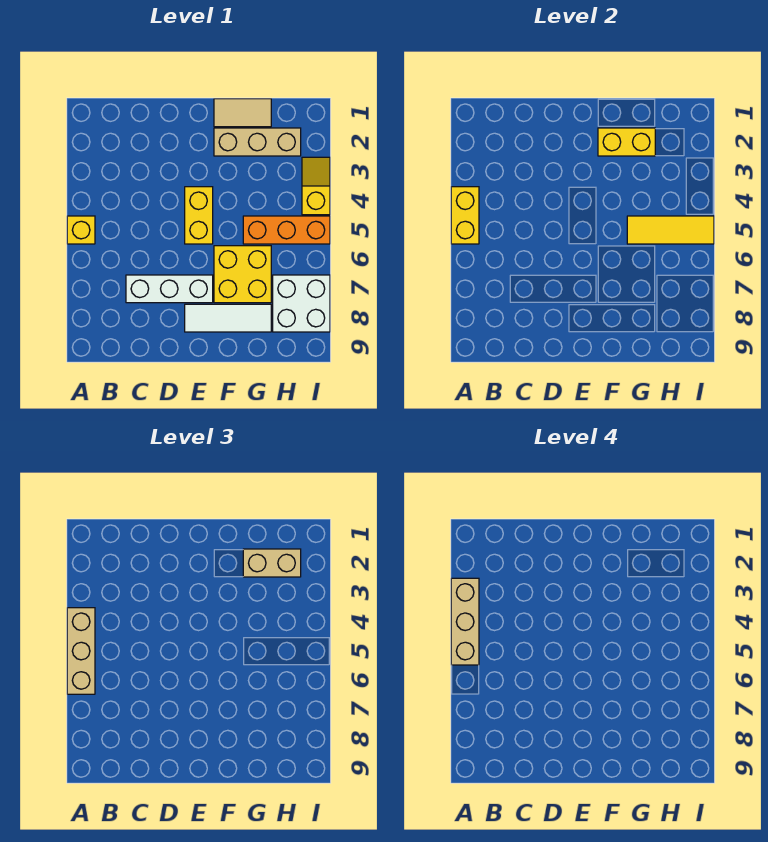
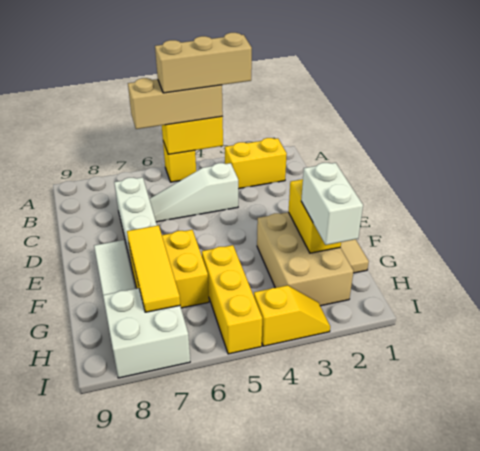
none -> white 1x3 slope [149,163,238,222]
yellow 1x2 brick [185,187,213,244] -> yellow 1x2 brick moved to [225,138,287,189]
tan 1x3 brick [214,128,301,156] -> tan 2x3 brick [257,212,353,306]
tan 1x2 brick [243,549,301,577] -> white 1x2 brick [301,163,363,245]
orange 1x3 brick [243,216,330,244] -> yellow 1x3 brick [202,245,262,354]
yellow 1x3 tile [627,216,714,244] -> yellow 1x3 tile moved to [127,225,180,312]

